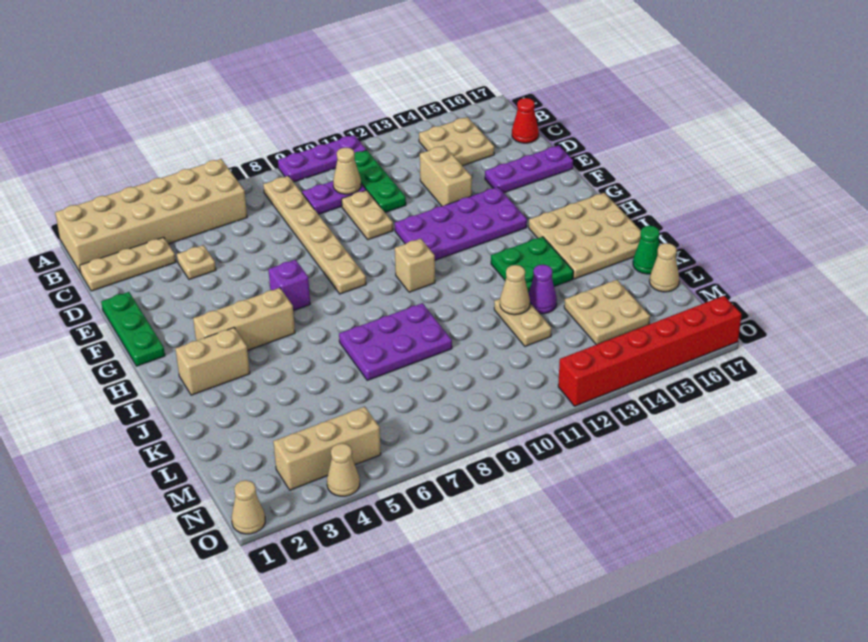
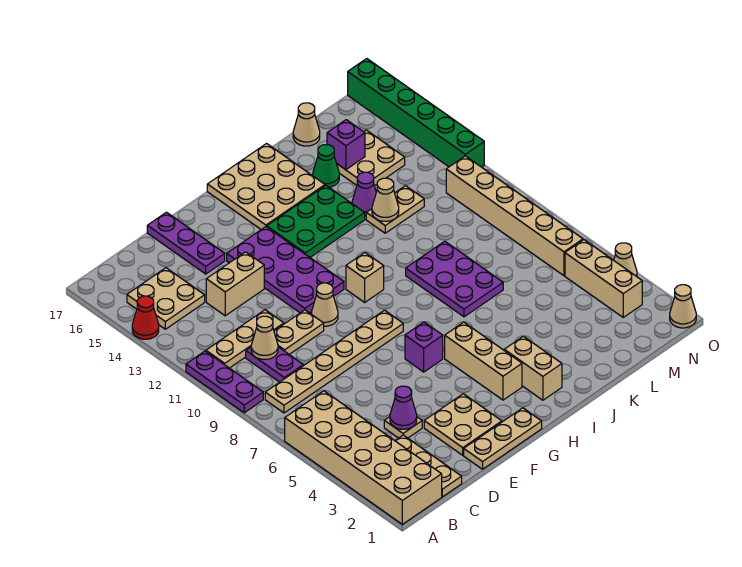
green 1x3 plate [354,150,406,213] -> tan 1x3 plate [206,310,284,368]
red 1x1 cone [512,98,539,143] -> red 1x1 cone moved to [132,296,159,339]
none -> purple 1x1 cone [390,386,417,429]
green 1x3 plate [101,292,165,366] -> tan 1x3 plate [464,408,542,469]
none -> tan 2x2 plate [424,394,502,455]
none -> tan 1x1 cone [312,283,338,326]
green 2x2 plate [491,237,573,293] -> green 2x3 plate [267,185,365,257]
green 1x1 cone [633,226,660,274] -> green 1x1 cone moved to [313,145,339,187]
none -> purple 1x1 brick [327,120,365,170]
none -> tan 1x6 brick [446,156,583,276]
red 1x6 brick [558,296,742,406] -> green 1x6 brick [348,59,484,167]

